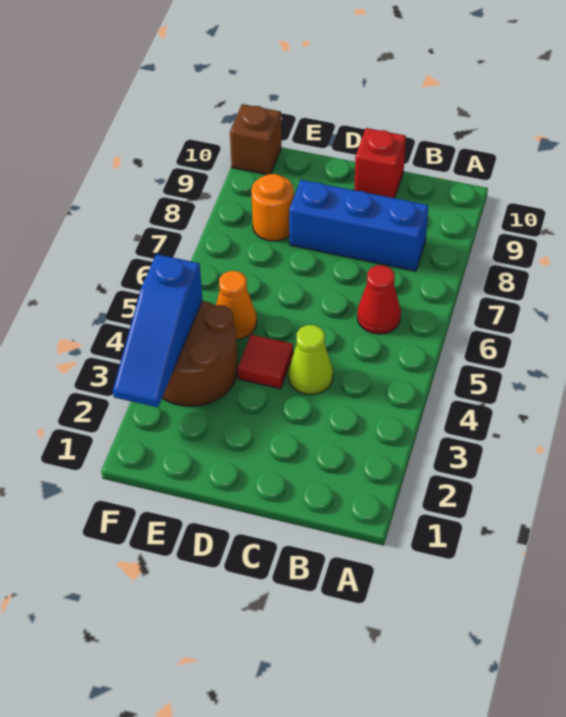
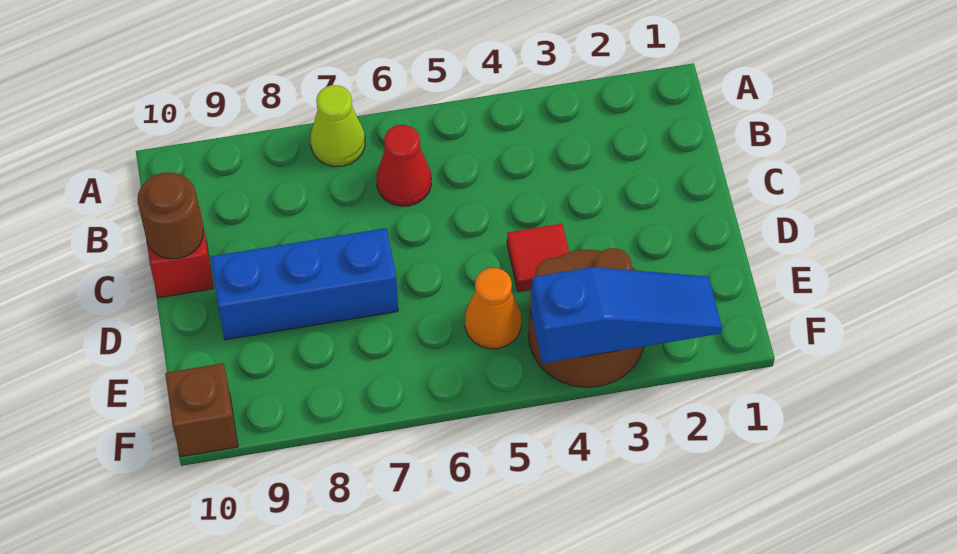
blue 1x3 brick [289,180,428,271] -> blue 1x3 brick turned to [211,228,398,340]
lime 1x1 cone [288,325,333,395] -> lime 1x1 cone moved to [311,85,365,167]
none -> brown 1x1 round brick [138,173,203,259]
orange 1x1 round brick [251,174,294,241] -> none

